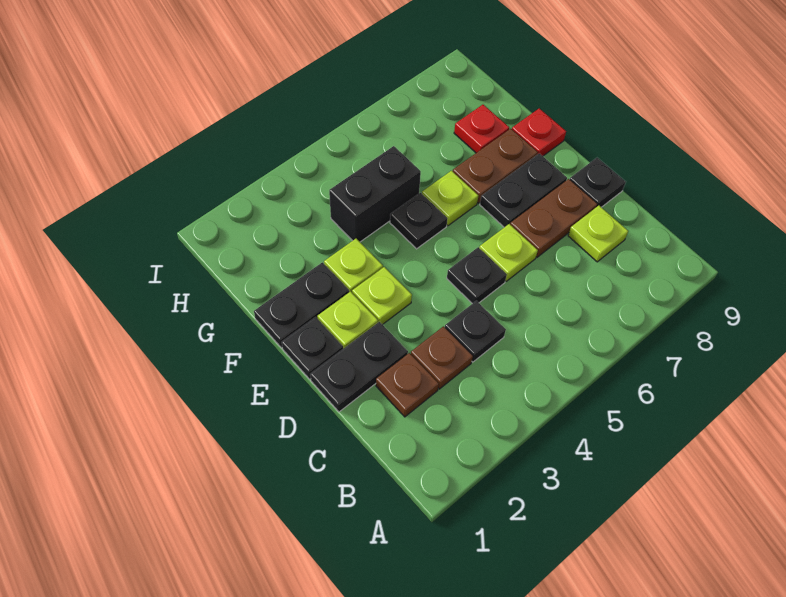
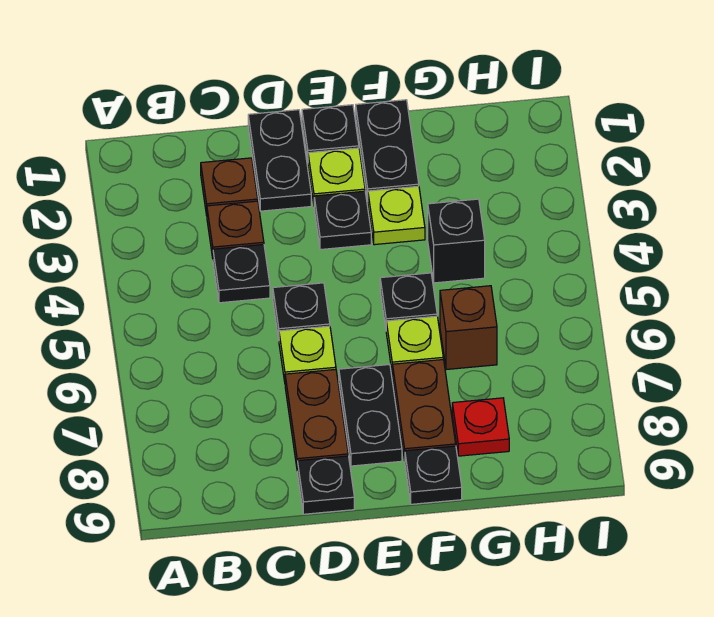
lime 1x1 plate [568,206,628,262] -> none
lime 1x1 plate [352,267,412,325] -> black 1x1 plate [314,191,371,250]
red 1x1 plate [512,108,566,156] -> black 1x1 plate [405,446,462,504]
black 1x2 brick [329,146,421,242] -> black 1x1 brick [428,199,485,283]
none -> brown 1x1 brick [440,286,497,370]

